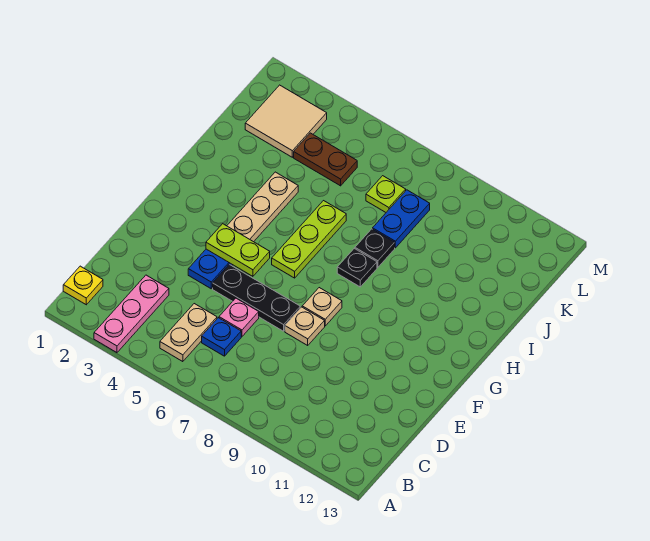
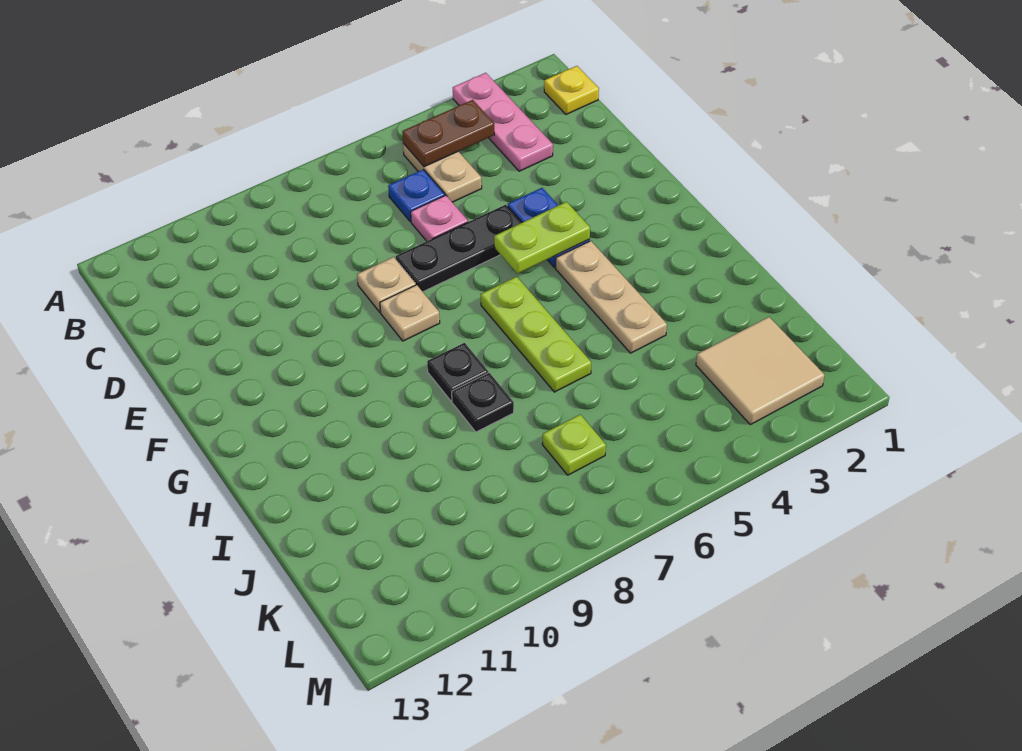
blue 1x2 plate [373,190,430,248] -> none
brown 1x2 plate [294,133,357,186] -> brown 1x2 plate moved to [402,100,494,167]

